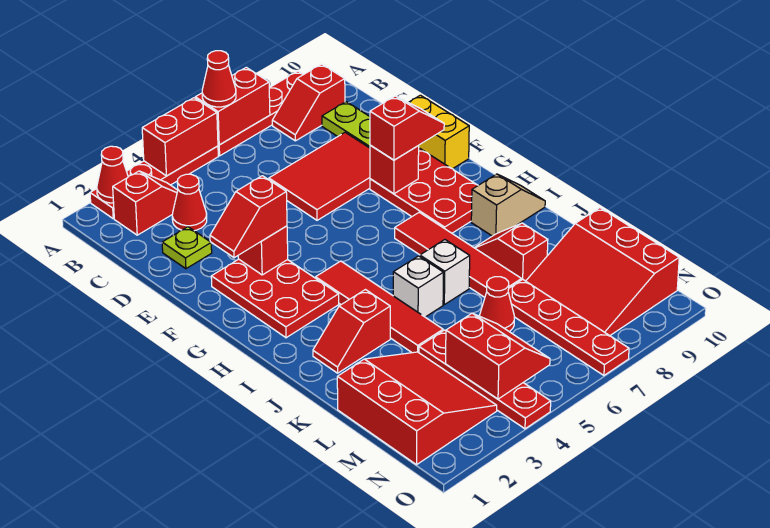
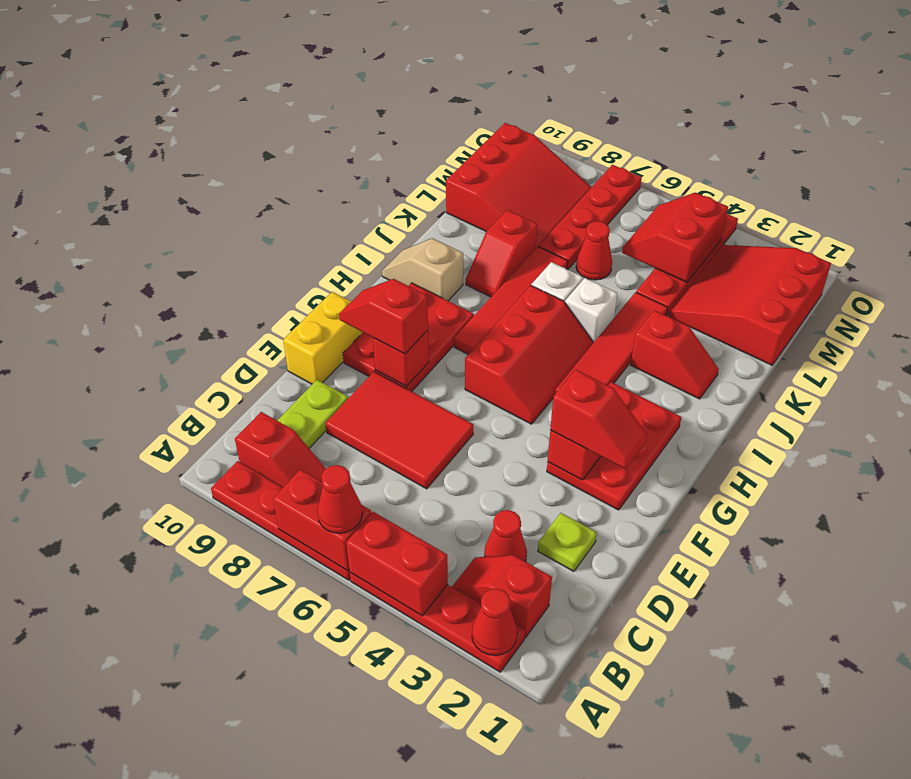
none -> red 2x3 slope [465,285,594,424]

